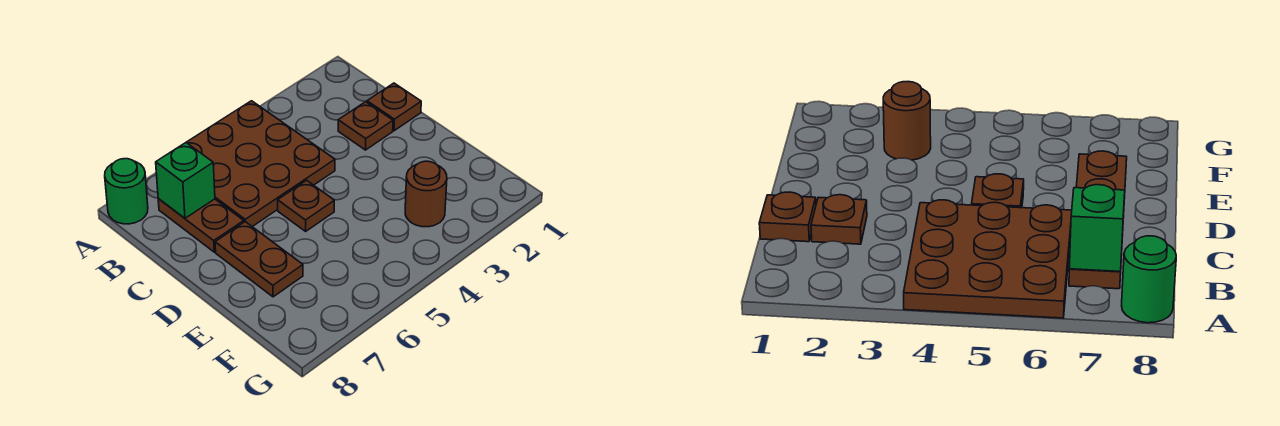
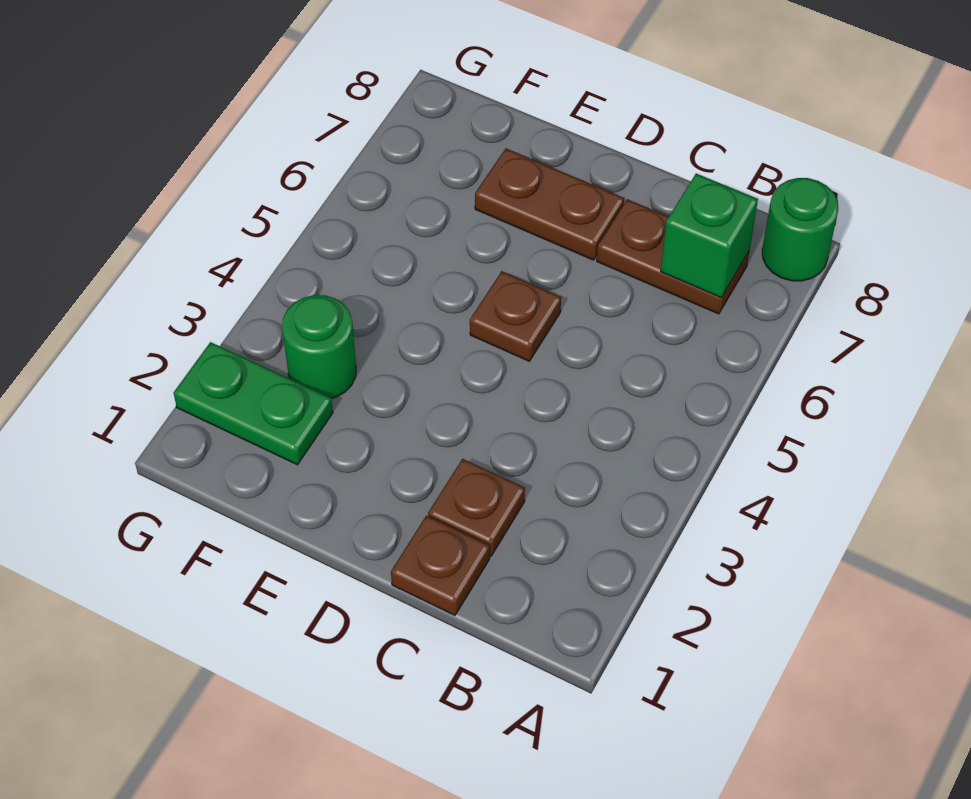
brown 3x3 plate [186,101,335,227] -> none
none -> green 1x2 plate [174,342,333,465]
brown 1x1 round brick [405,161,447,227] -> green 1x1 round brick [282,295,356,398]

